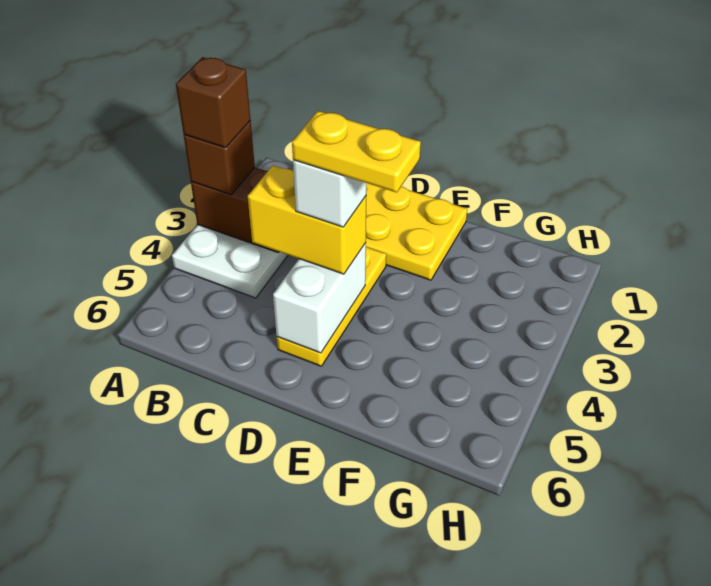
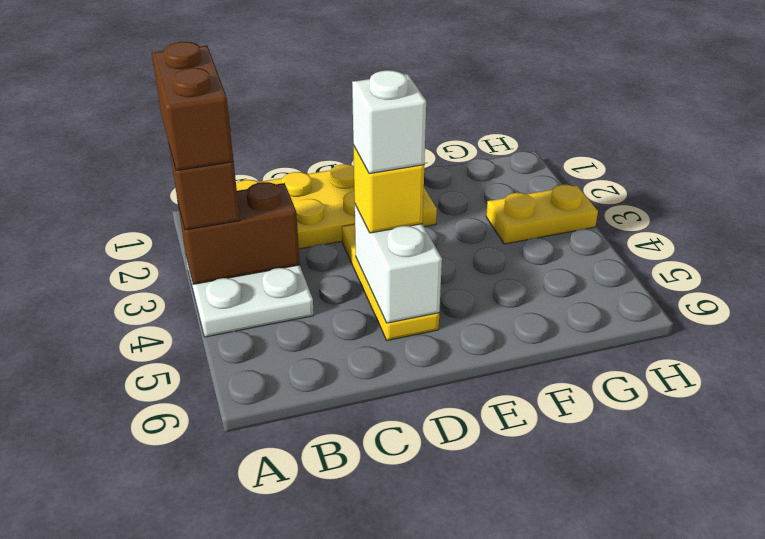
brown 1x1 brick [176,57,250,148] -> brown 1x2 brick [152,42,234,171]
yellow 1x2 brick [248,166,366,274] -> yellow 1x1 brick [353,145,424,233]
yellow 1x2 plate [292,111,421,193] -> yellow 1x2 plate moved to [486,185,598,244]

